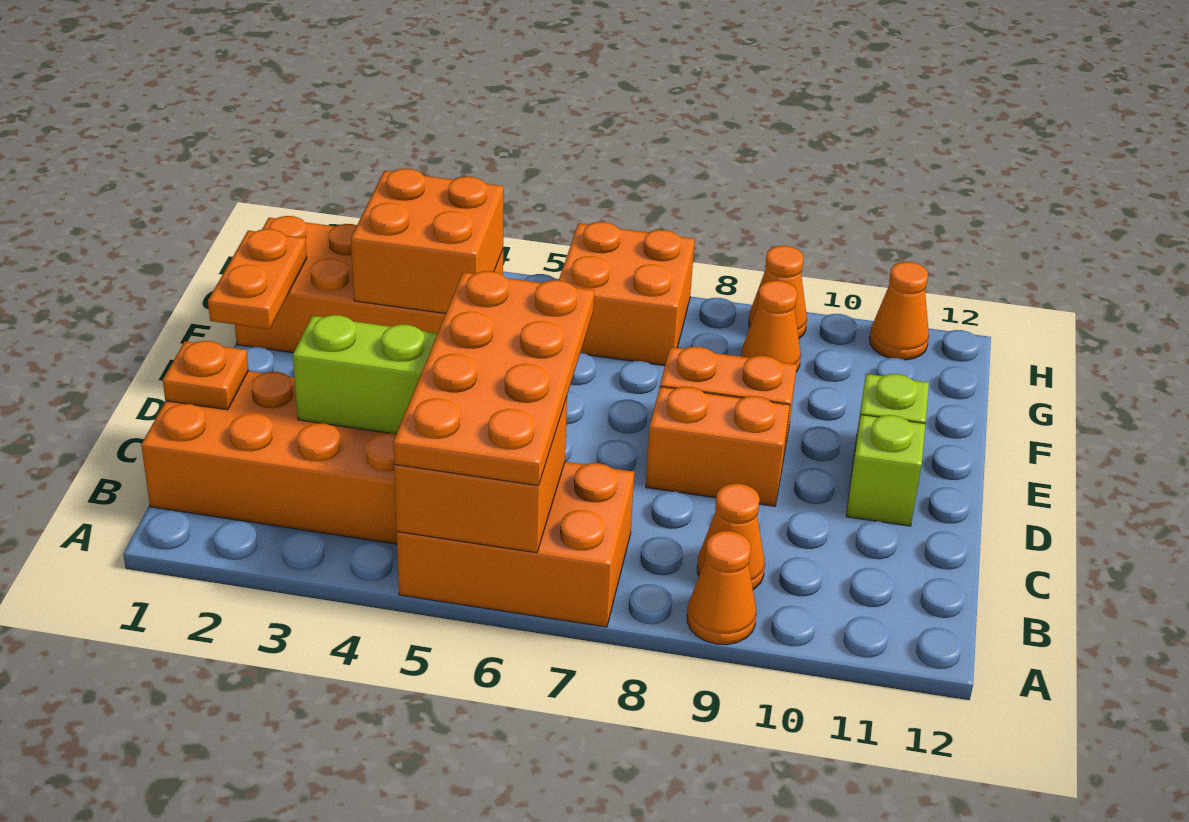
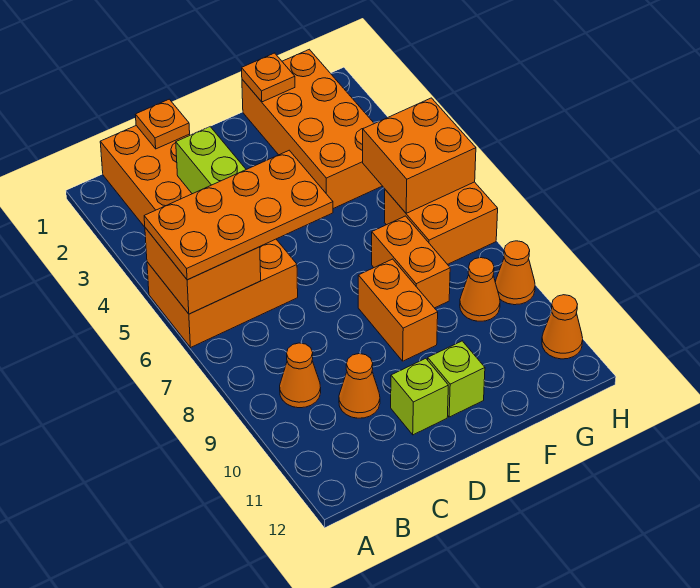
orange 2x3 brick [397,462,634,627] -> orange 2x3 brick turned to [147,239,298,348]
orange 1x1 cone [687,531,756,645] -> orange 1x1 cone moved to [339,354,380,418]
orange 1x2 brick [646,387,790,506] -> orange 1x2 brick moved to [372,216,450,308]
orange 1x2 plate [208,229,307,329] -> orange 1x1 plate [242,53,295,102]
orange 2x2 brick [351,169,504,314] -> orange 2x2 brick moved to [363,98,476,213]

